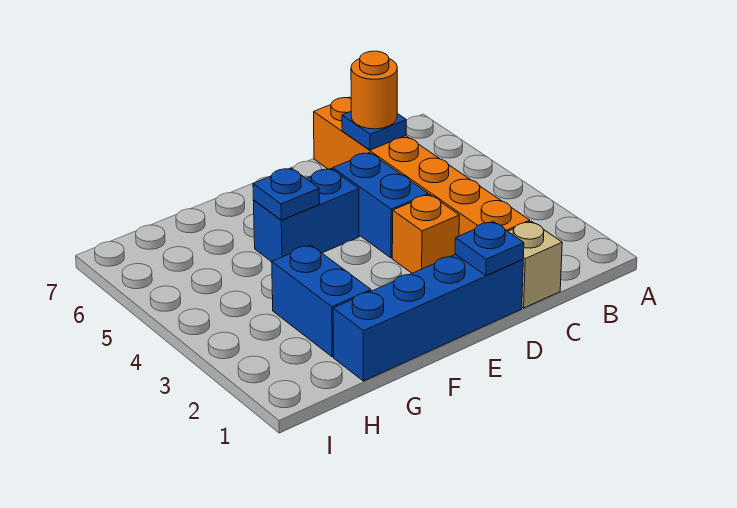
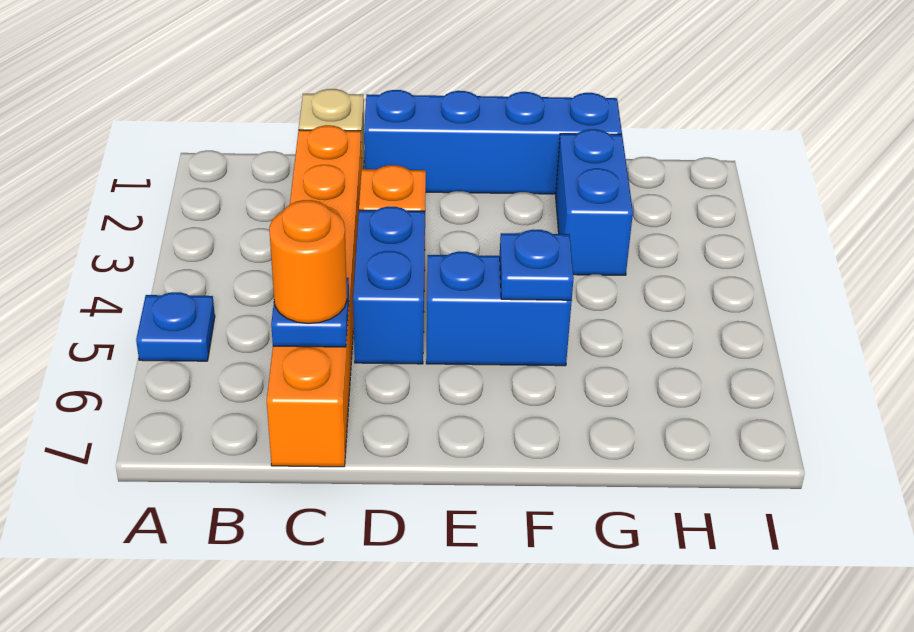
blue 1x1 plate [455,222,524,275] -> blue 1x1 plate moved to [136,292,215,361]

